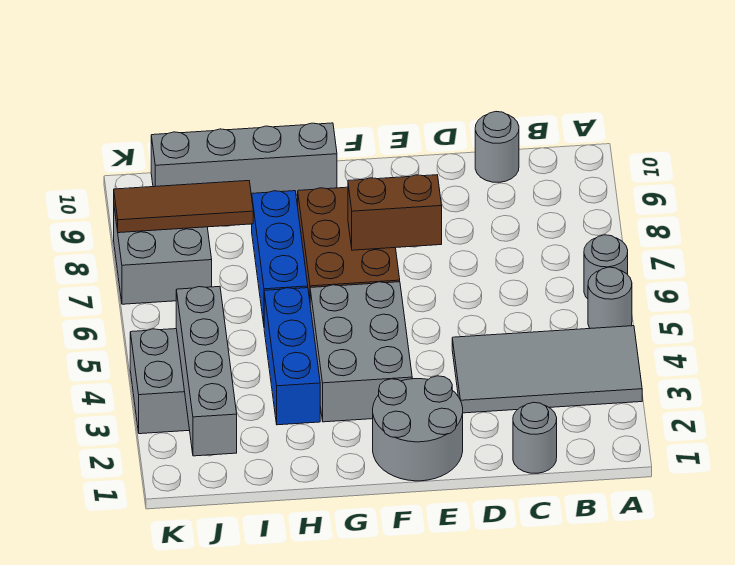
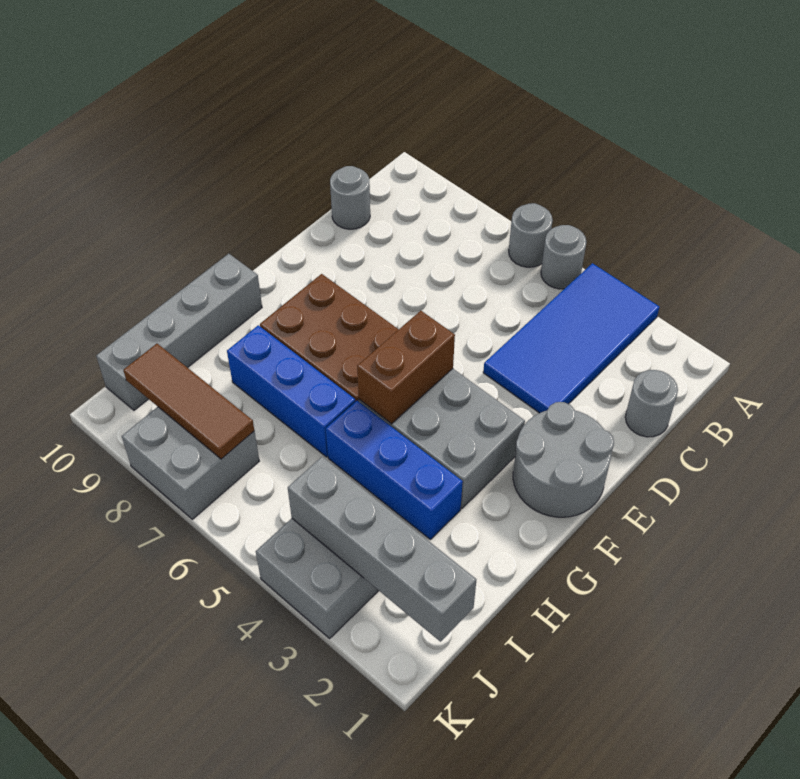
grey 2x4 tile [452,326,642,413] -> blue 2x4 tile [483,263,660,413]
brown 1x2 brick [348,175,442,250] -> brown 1x2 brick moved to [357,311,455,424]
brown 1x3 tile [114,181,253,233] -> brown 1x3 tile turned to [123,344,254,459]

